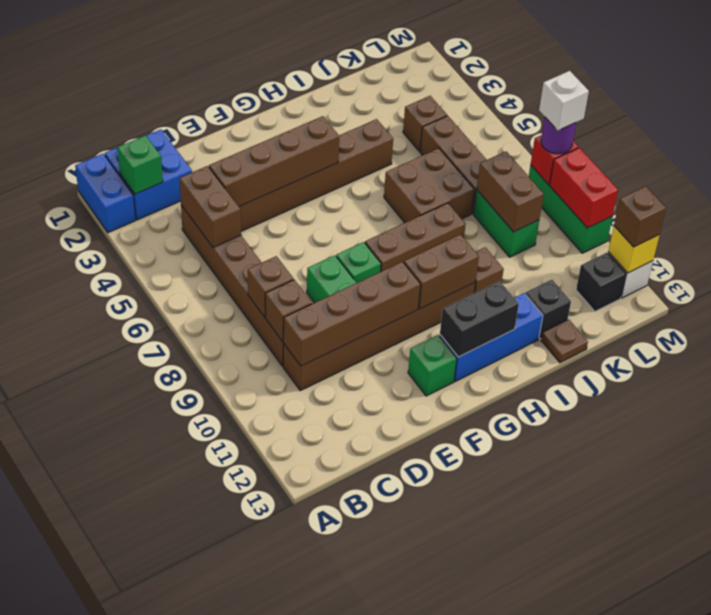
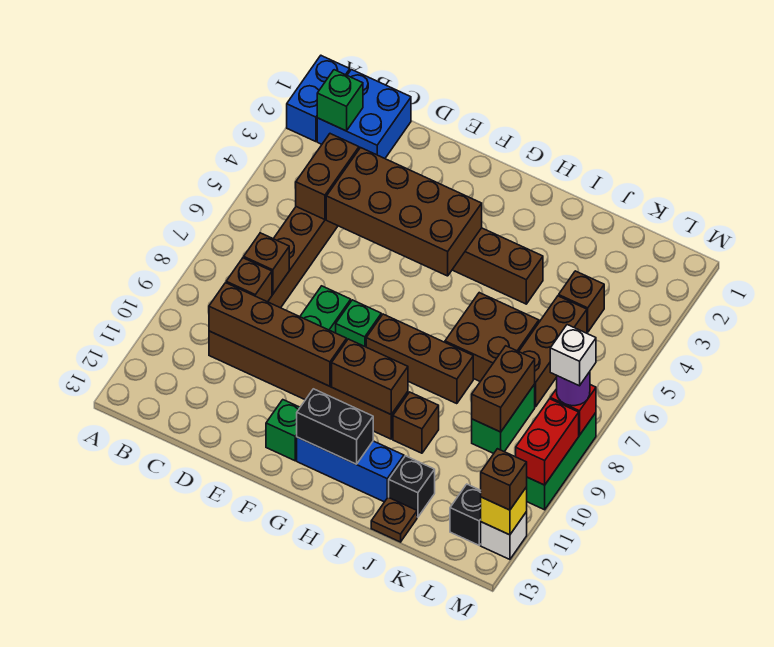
brown 1x4 brick [209,116,339,206] -> brown 2x4 brick [326,148,482,276]

